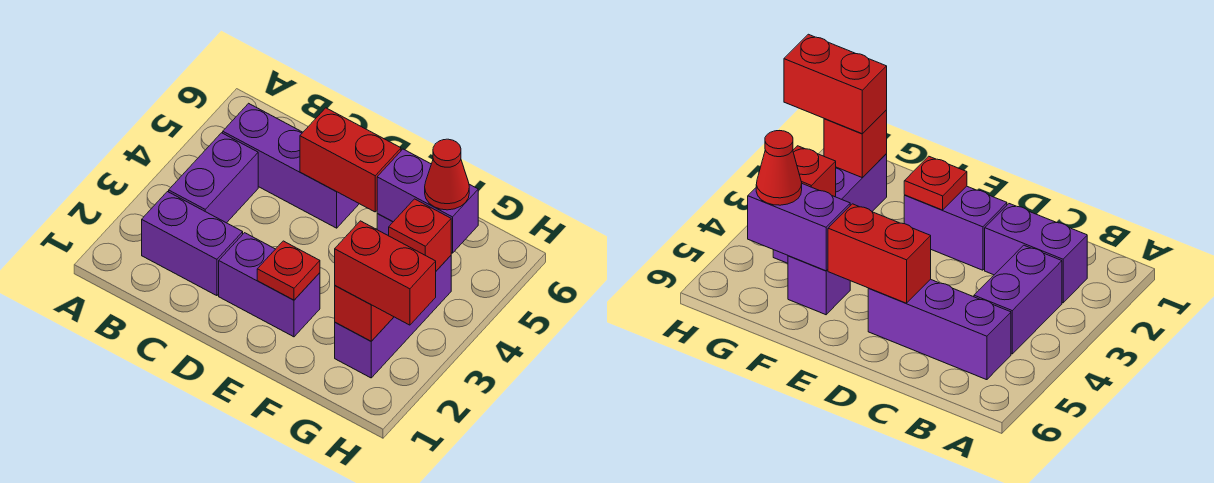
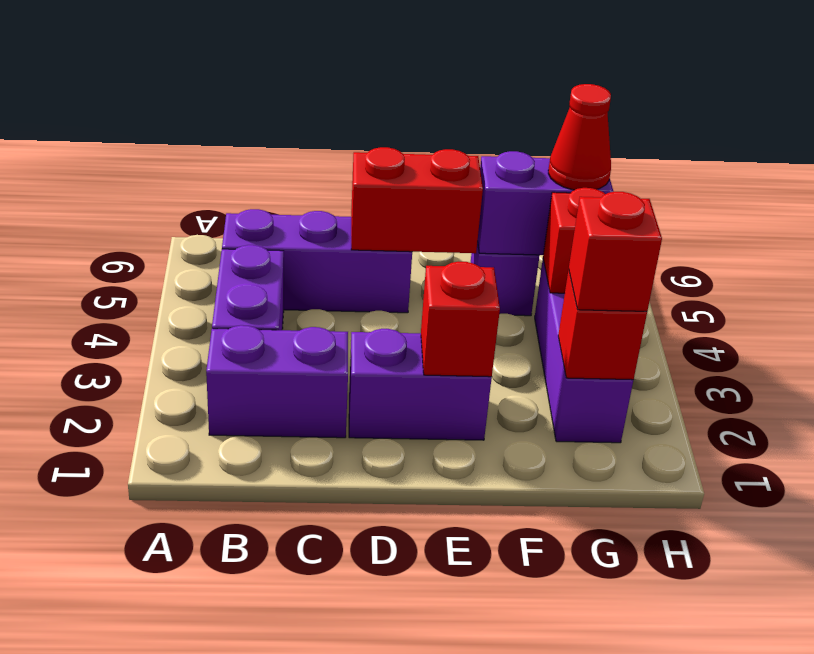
red 1x1 plate [257,241,320,300] -> red 1x1 brick [421,262,500,377]
red 1x2 brick [335,221,436,325] -> red 1x1 brick [569,192,662,311]

